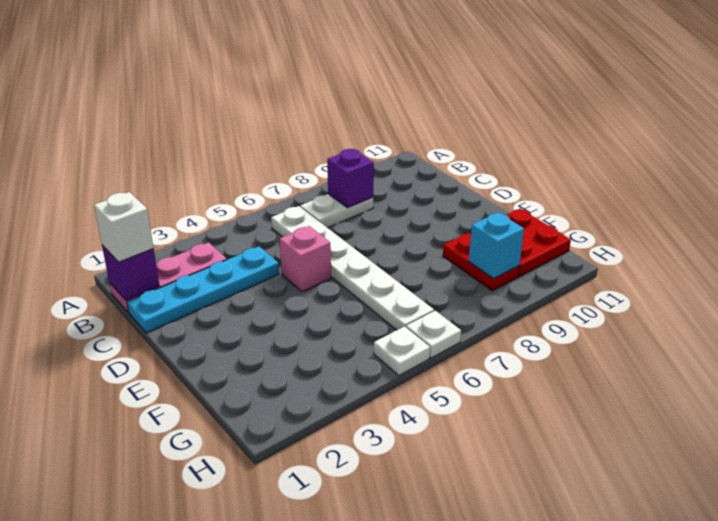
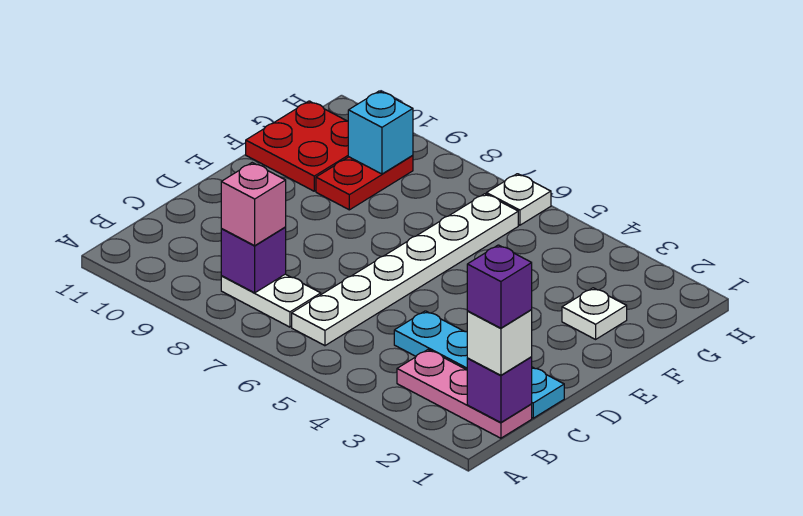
none -> purple 1x1 brick [467,245,532,328]
pink 1x1 brick [280,226,331,292] -> pink 1x1 brick moved to [221,163,286,246]
white 1x1 plate [374,326,430,375] -> white 1x1 plate moved to [562,288,627,339]

